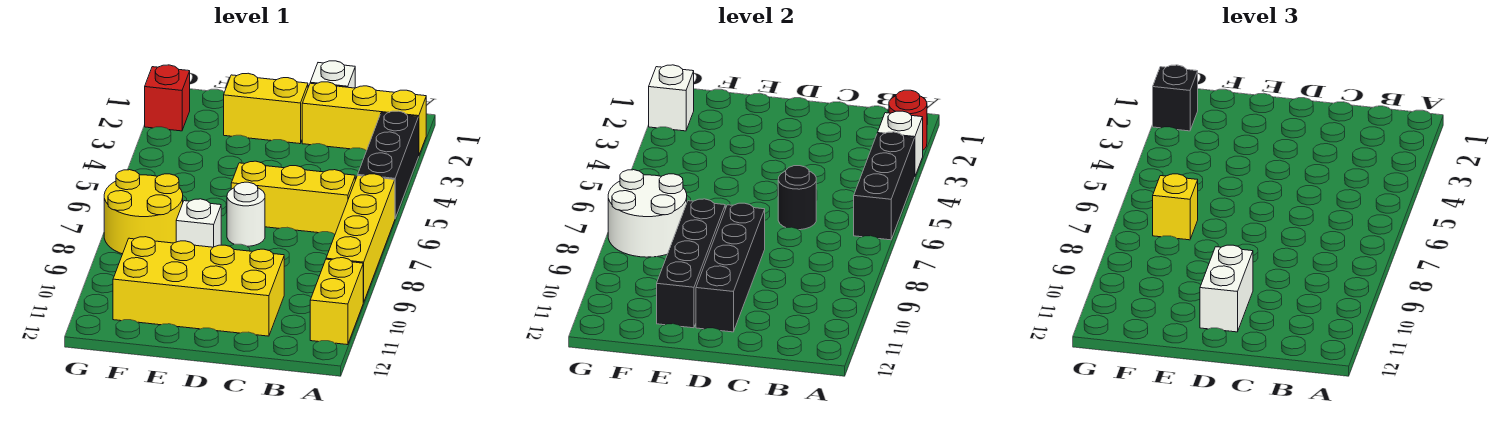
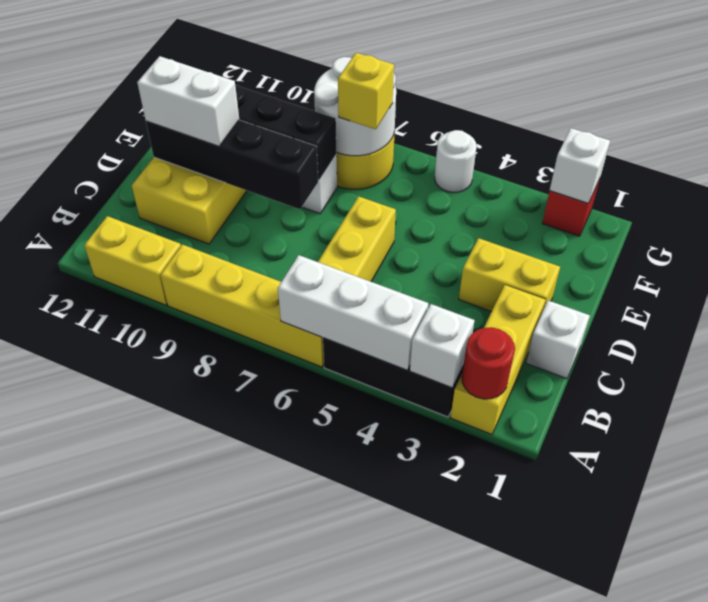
black 1x3 brick [854,132,915,240] -> white 1x3 brick [278,255,428,370]
black 1x1 round brick [778,166,816,230] -> none
yellow 1x2 brick [224,73,308,144] -> yellow 1x2 brick turned to [459,238,560,312]
white 1x1 round brick [227,182,265,246] -> white 1x1 round brick moved to [435,130,477,192]
black 1x1 brick [1153,65,1198,131] -> none

